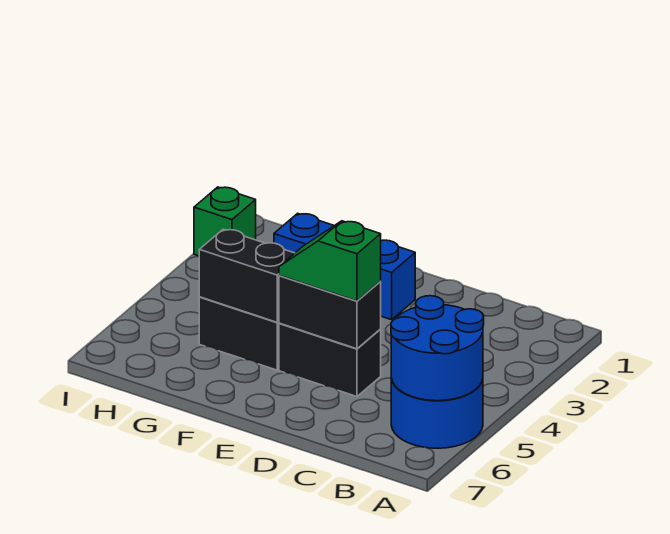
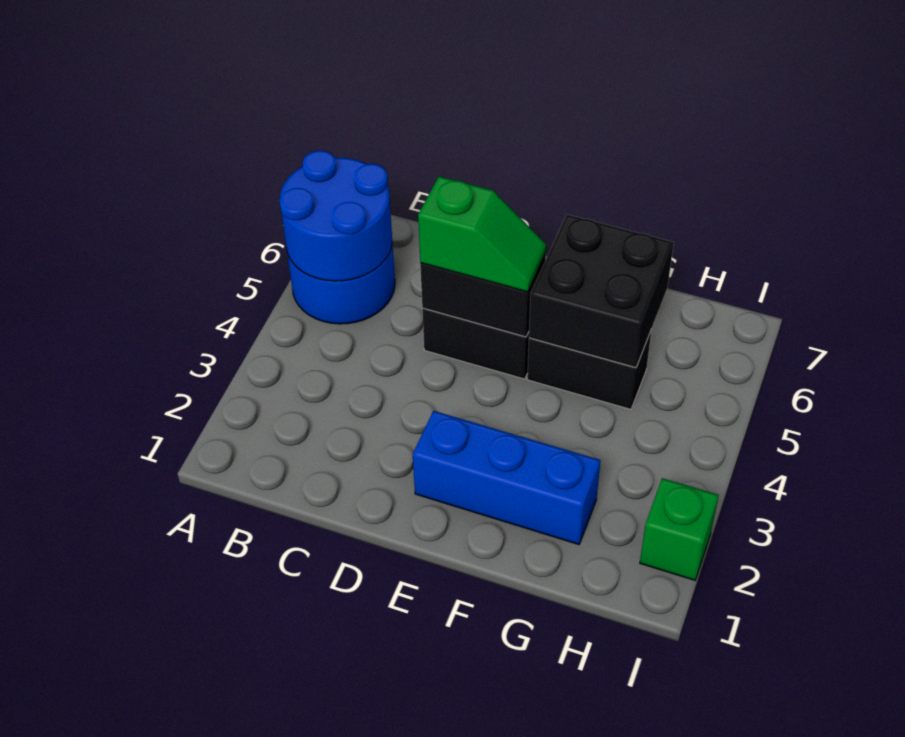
black 1x2 brick [199,229,295,322] -> black 2x2 brick [529,215,674,368]

